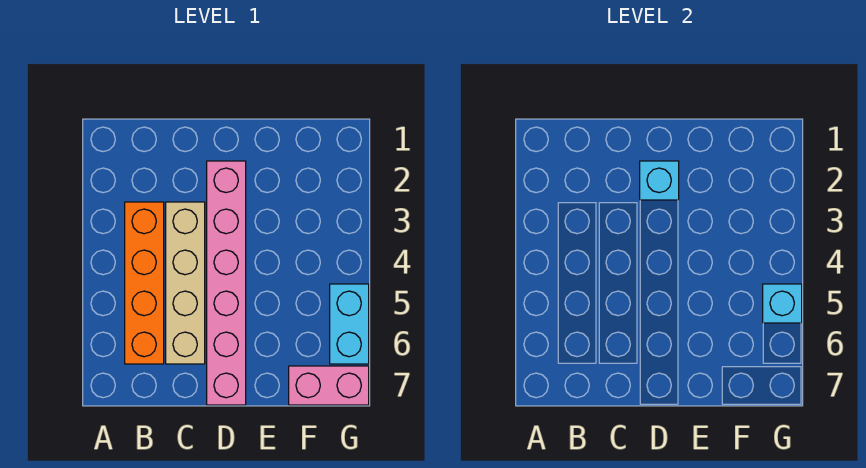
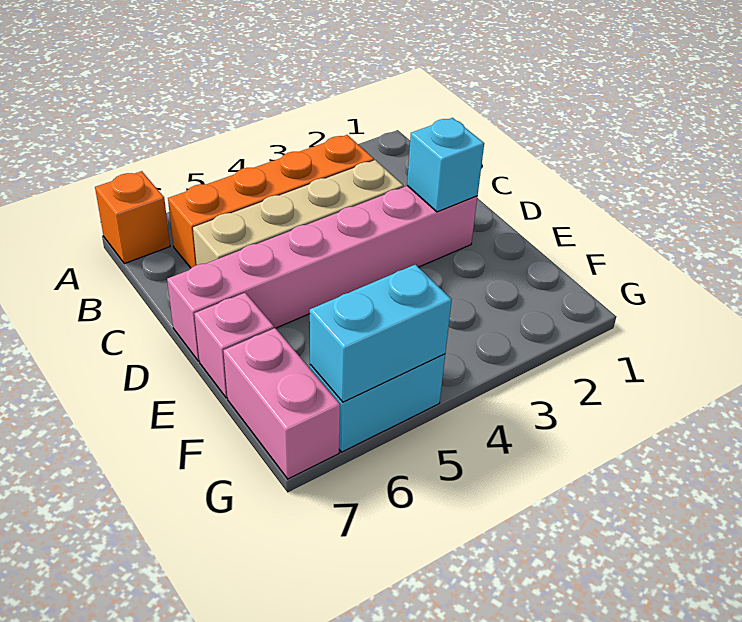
none -> orange 1x1 brick [95,171,170,264]
none -> pink 1x1 brick [194,293,274,398]
cyan 1x1 brick [763,284,802,323] -> cyan 1x2 brick [310,264,452,402]

